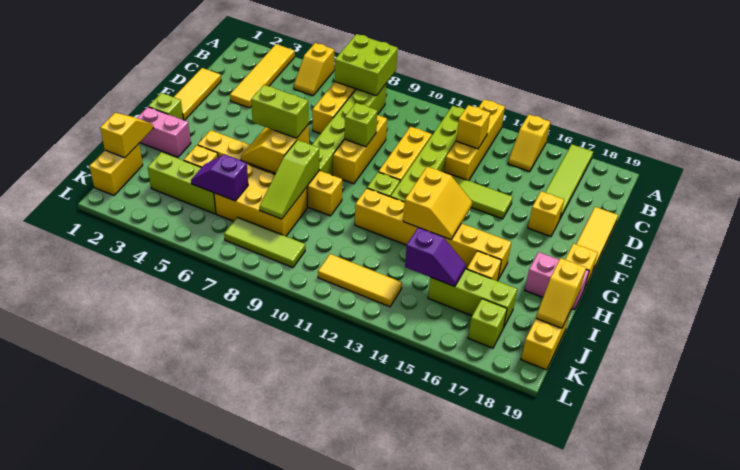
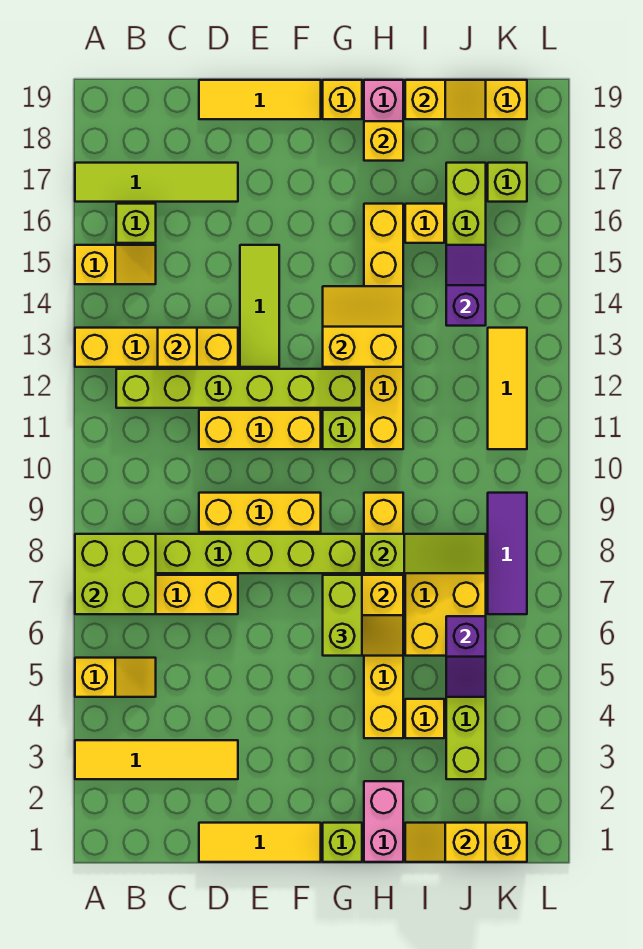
lime 1x1 brick [345,103,377,147] -> lime 1x1 brick moved to [116,204,156,243]
yellow 1x1 brick [528,191,564,236] -> yellow 1x1 brick moved to [364,121,403,161]
lime 1x3 tile [224,217,305,268] -> purple 1x3 tile [488,493,527,614]

